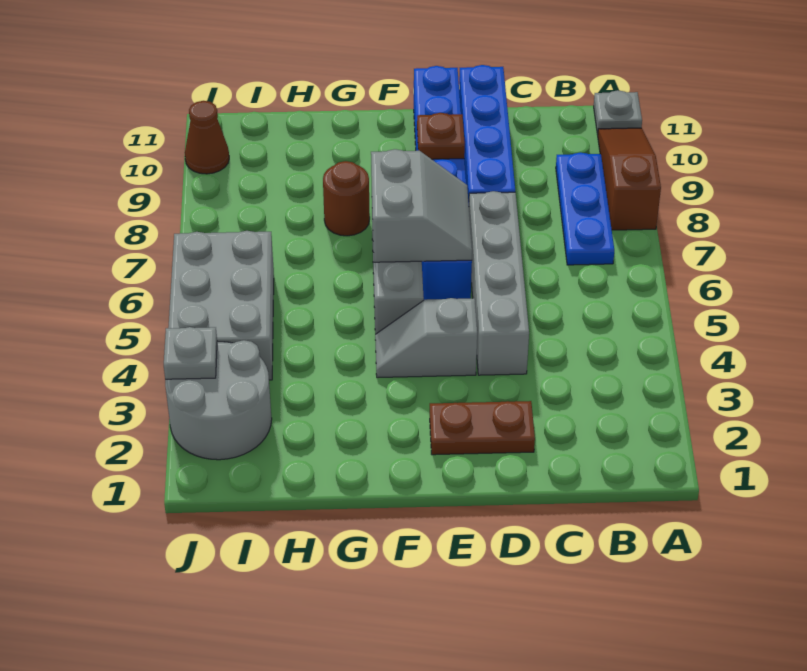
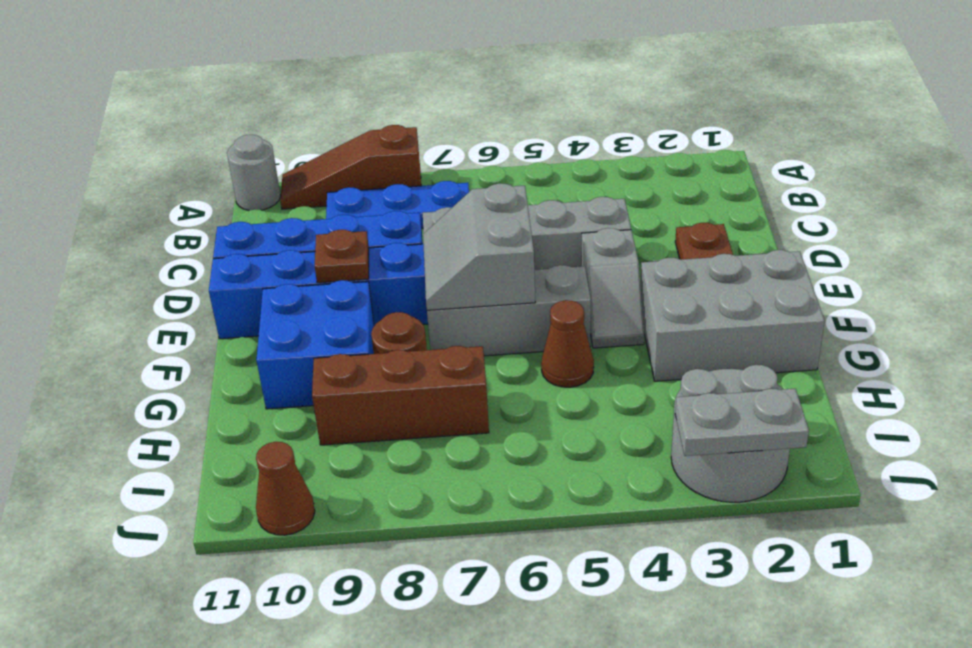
grey 1x1 plate [594,90,642,135] -> grey 1x1 round brick [227,135,281,211]
grey 2x2 slope [371,149,472,262] -> grey 2x2 slope turned to [423,183,535,310]
none -> blue 2x2 brick [256,280,374,409]
none -> brown 1x1 cone [541,300,594,387]
none -> brown 1x3 brick [312,346,489,445]
grey 2x3 brick [168,231,274,380] -> grey 2x3 brick moved to [640,250,825,381]
grey 1x1 plate [164,327,217,379] -> grey 1x2 plate [675,389,809,456]

